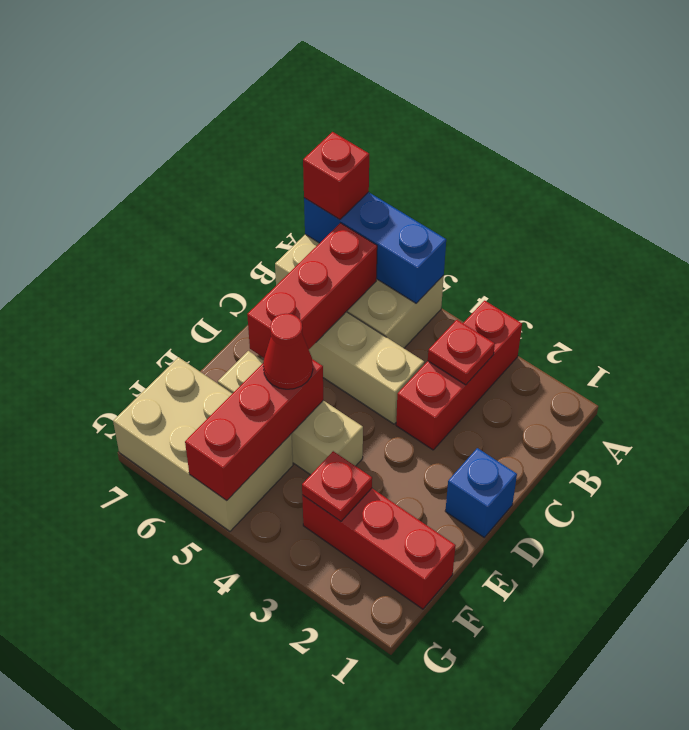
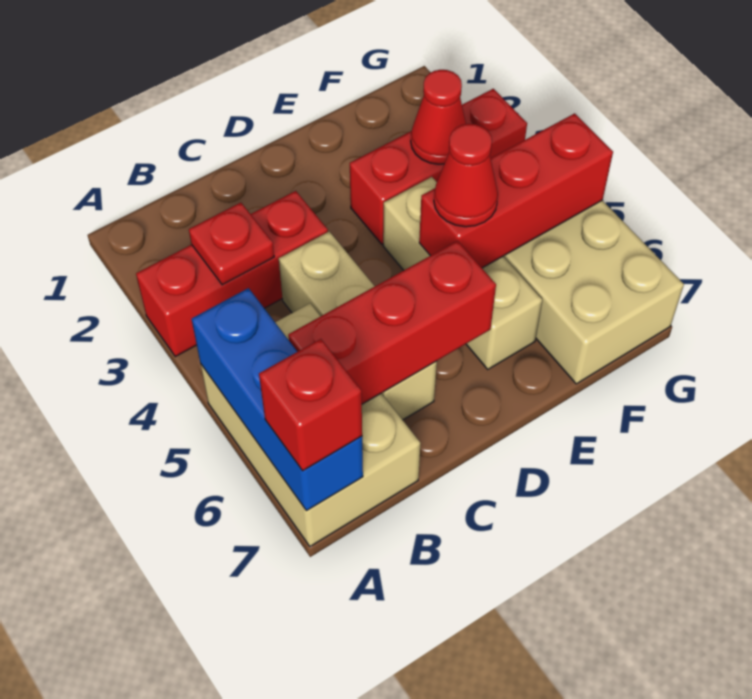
blue 1x1 brick [445,448,517,537] -> none
red 1x3 brick [302,488,456,609] -> red 1x3 brick turned to [350,89,527,244]
red 1x1 plate [302,451,372,521] -> red 1x1 cone [411,70,466,164]

